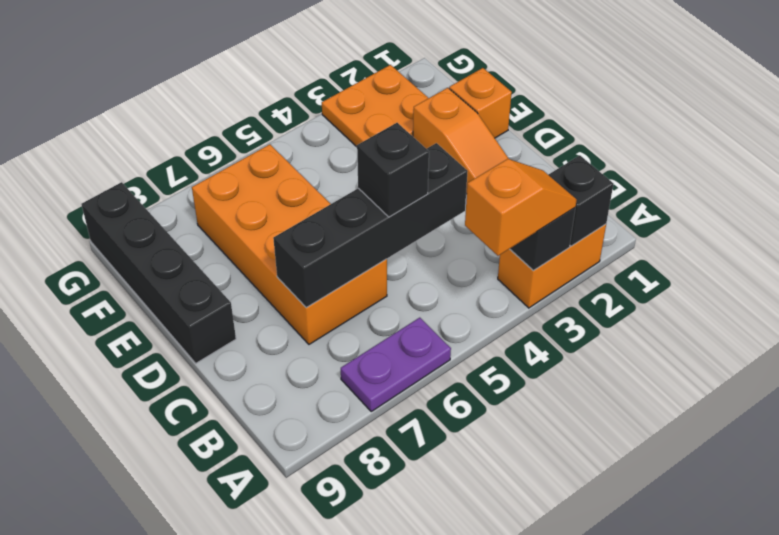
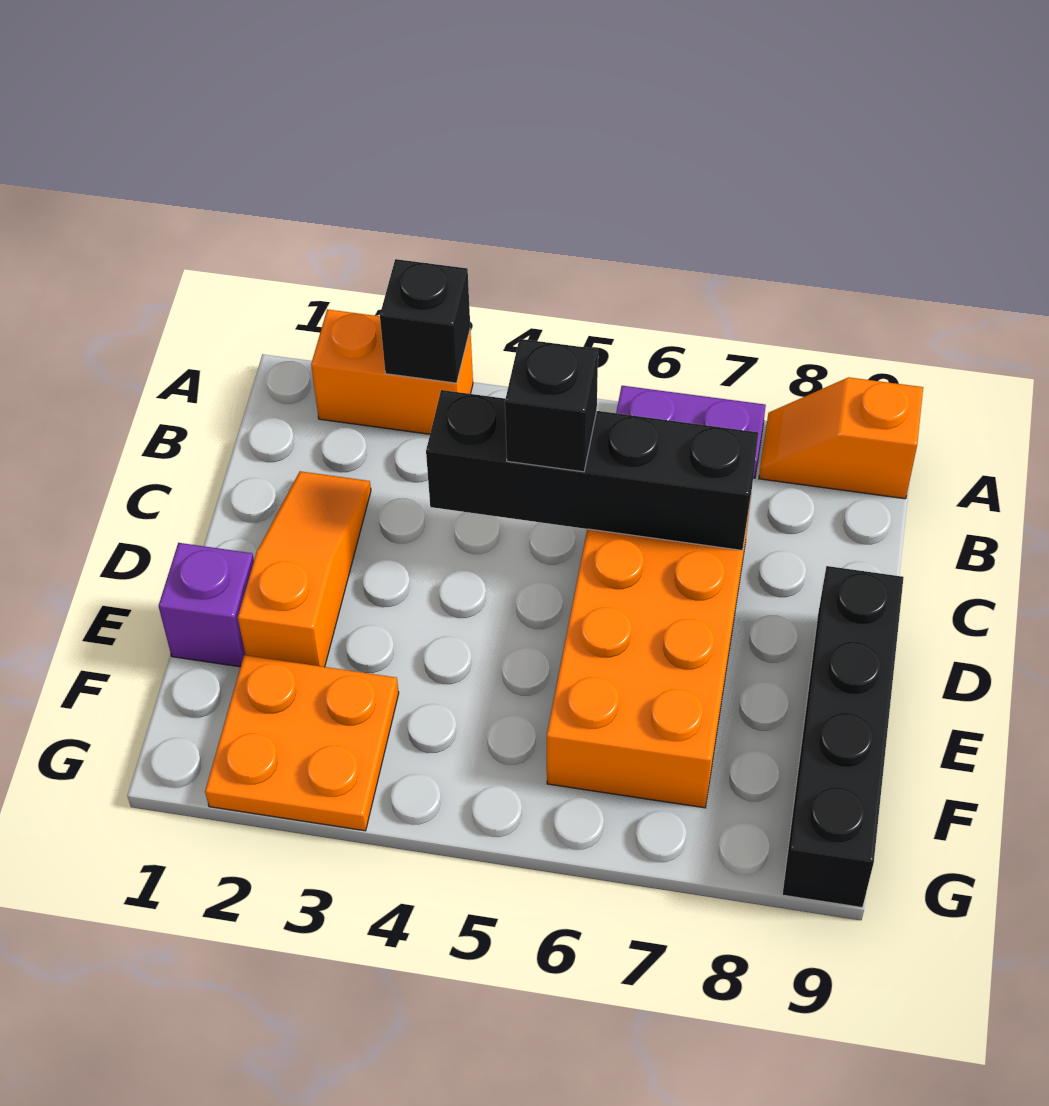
black 1x1 brick [548,155,613,246] -> none
orange 1x2 slope [465,159,577,256] -> orange 1x2 slope moved to [759,377,923,499]
orange 1x1 brick [449,68,512,138] -> purple 1x1 brick [159,543,254,667]

